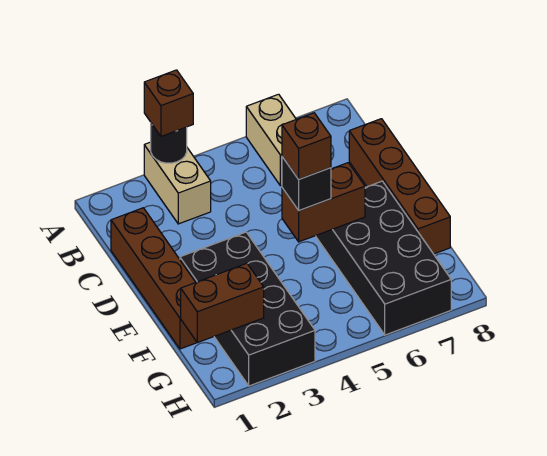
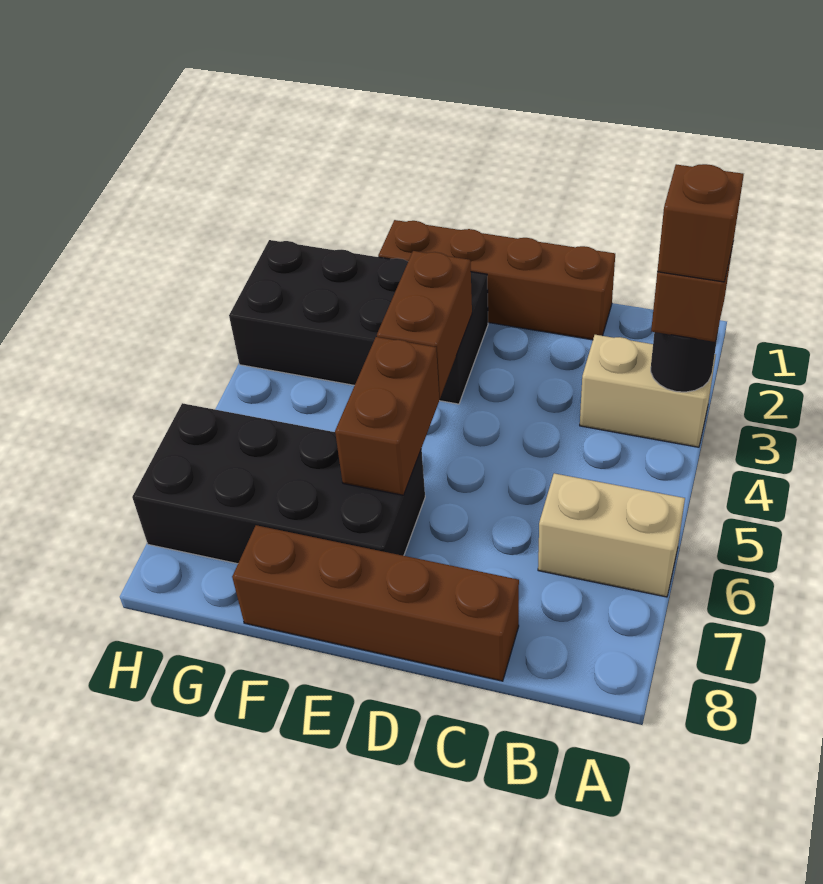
black 1x1 brick [282,157,331,211] -> none
brown 1x1 brick [282,113,331,179] -> brown 1x1 brick moved to [657,164,744,282]
brown 1x2 brick [181,263,264,343] -> brown 1x2 brick moved to [377,251,472,398]

